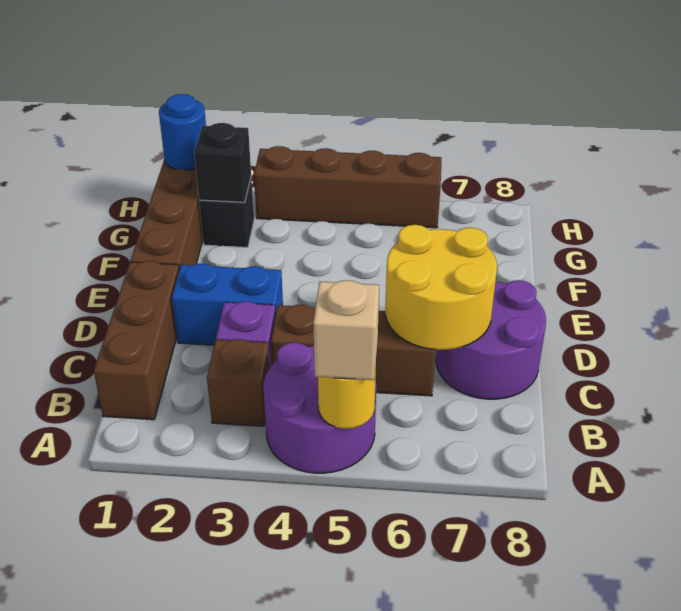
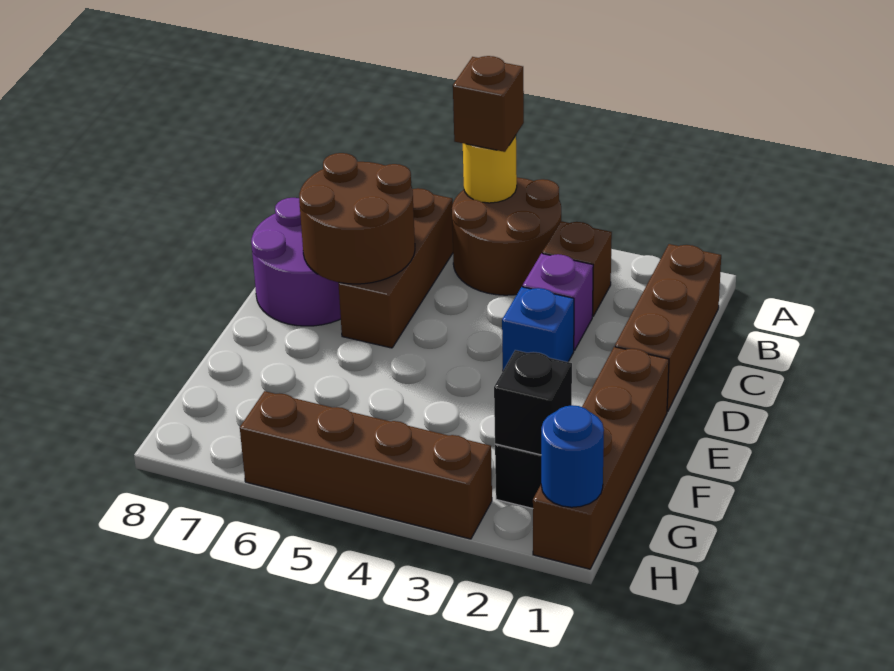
purple 2x2 round brick [263,342,376,473] -> brown 2x2 round brick [452,177,561,295]
tan 1x1 brick [313,280,379,380] -> brown 1x1 brick [453,56,524,152]
brown 1x3 brick [271,305,436,396] -> brown 1x3 brick turned to [338,188,453,348]
yellow 2x2 round brick [385,225,497,350] -> brown 2x2 round brick [299,153,415,284]
blue 1x2 brick [172,264,283,345] -> blue 1x1 brick [502,287,574,370]

